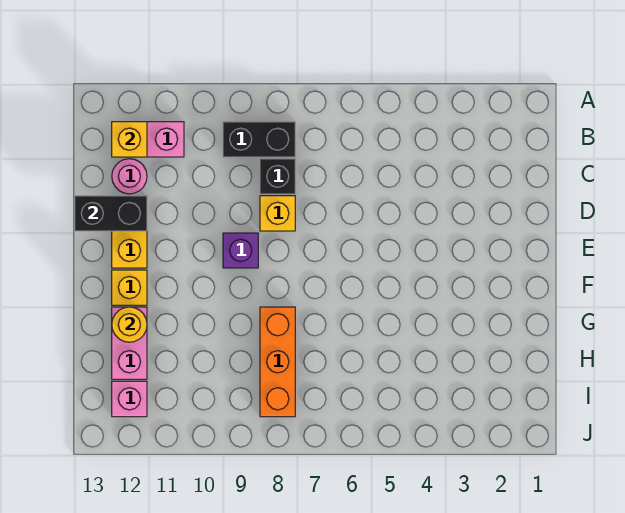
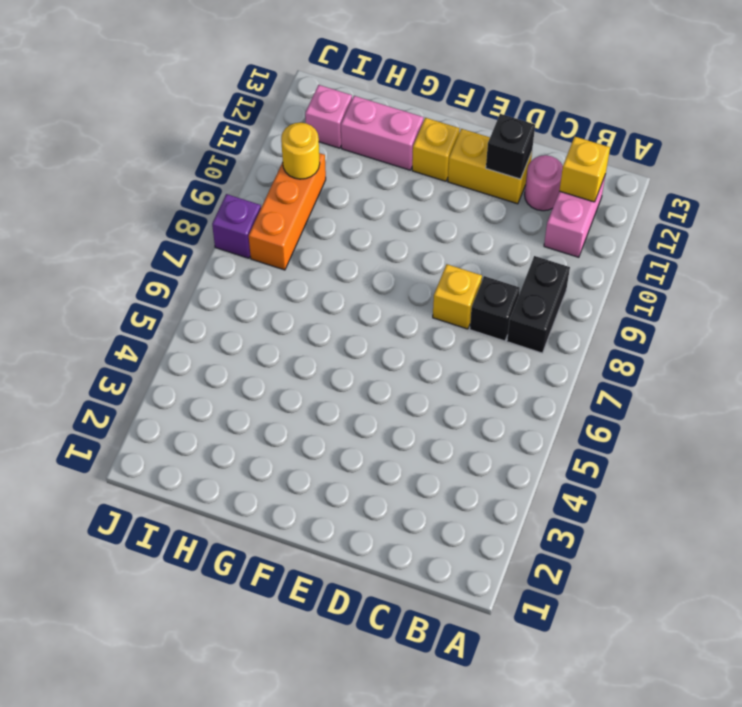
black 1x2 brick [75,196,147,231] -> black 1x1 brick [486,114,535,179]
purple 1x1 brick [223,233,258,268] -> purple 1x1 brick moved to [212,194,261,258]
orange 1x3 brick [260,307,295,417] -> orange 1x3 brick turned to [249,153,326,270]
yellow 1x1 round brick [112,307,147,342] -> yellow 1x1 round brick moved to [281,123,320,179]

